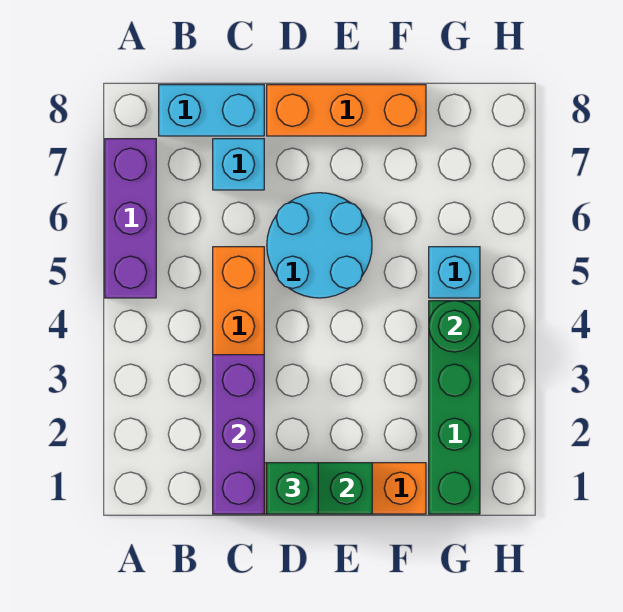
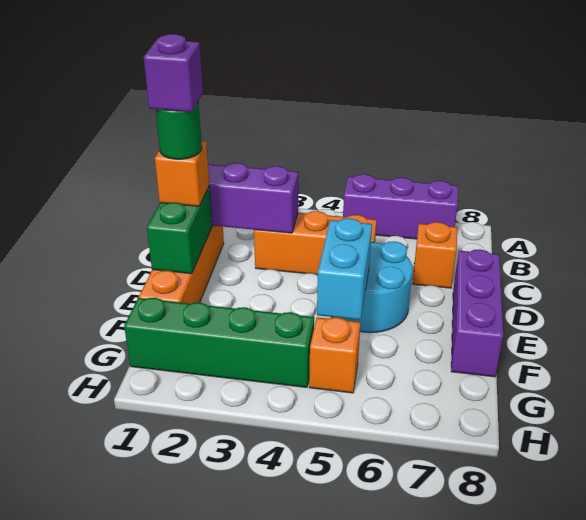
cyan 1x2 brick [159,85,264,136] -> cyan 1x2 brick moved to [317,218,372,320]
cyan 1x1 brick [213,139,264,190] -> orange 1x1 brick [413,222,457,288]
green 1x1 brick [267,463,318,514] -> orange 1x1 brick [155,141,209,206]
none -> purple 1x1 brick [144,34,203,112]
orange 1x3 brick [267,85,426,136] -> purple 1x3 brick [451,250,503,377]
green 1x1 round brick [429,301,480,352] -> green 1x1 round brick moved to [156,101,202,159]
cyan 1x1 brick [429,247,480,298] -> orange 1x1 brick [309,317,361,393]

